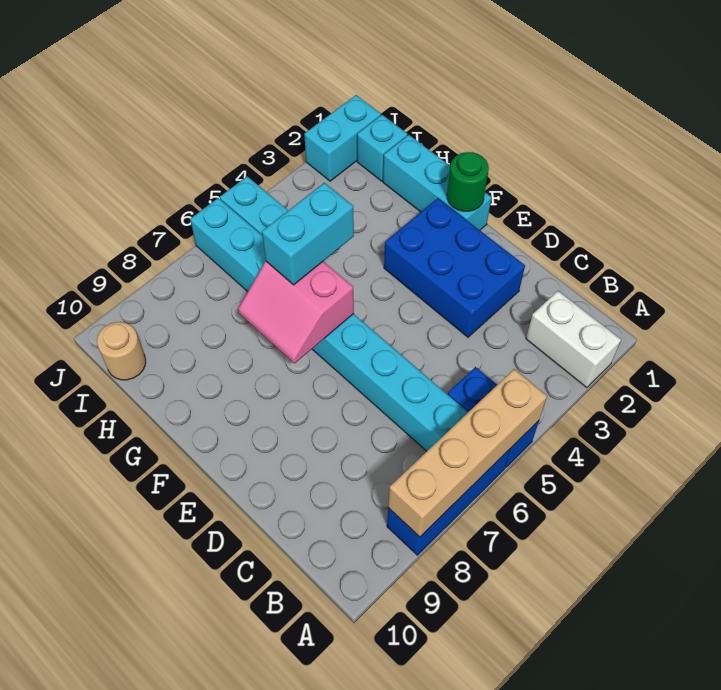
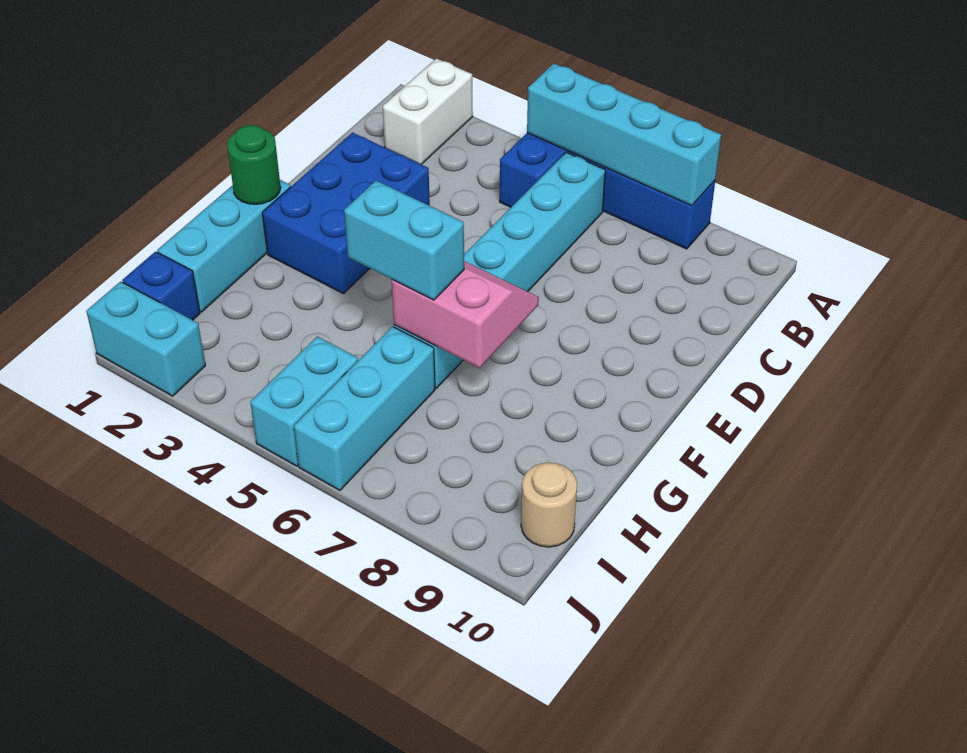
tan 1x4 brick [388,369,547,537] -> cyan 1x4 brick [527,63,721,206]
pink 2x2 slope [238,261,354,363] -> pink 2x2 slope turned to [392,261,539,368]
cyan 1x1 brick [357,115,407,181] -> blue 1x1 brick [122,252,200,320]

